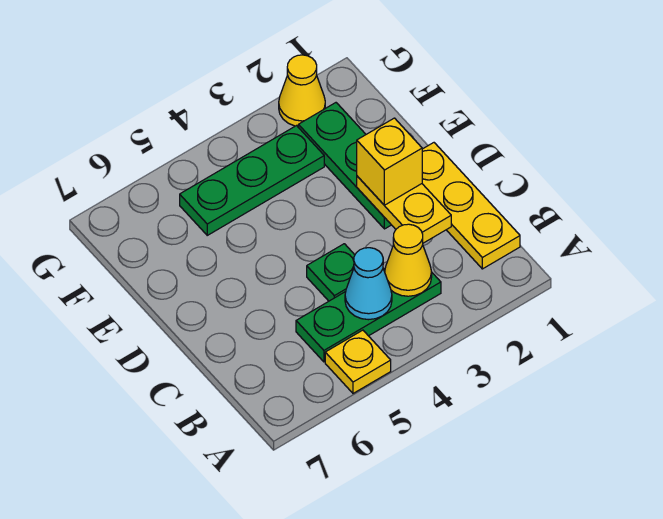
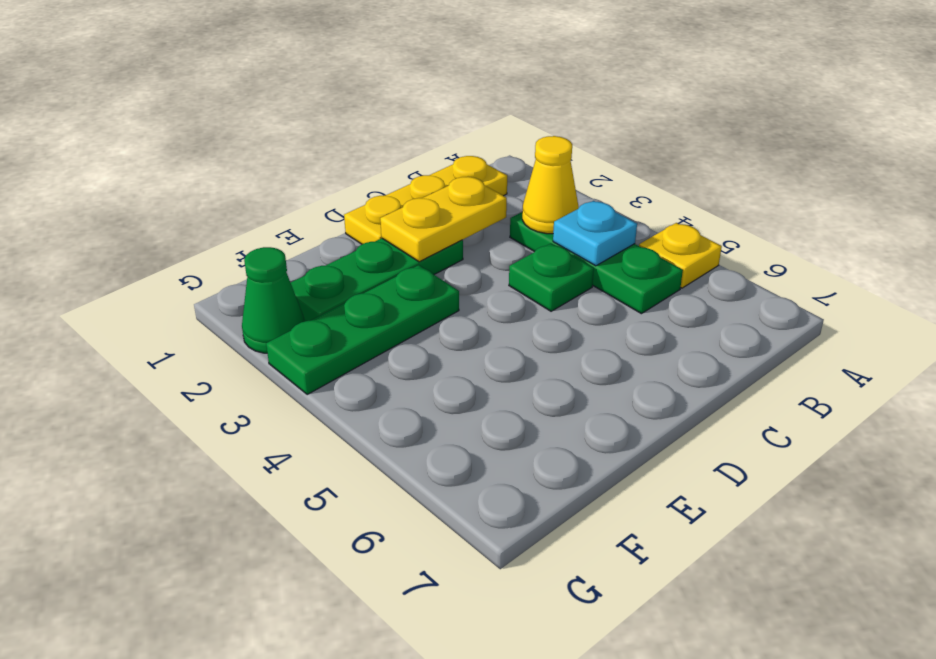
cyan 1x1 cone [345,248,392,320] -> cyan 1x1 plate [553,201,637,266]
yellow 1x1 brick [357,118,422,205] -> none
green 1x3 plate [180,126,324,235] -> green 1x3 plate turned to [266,265,459,394]
yellow 1x1 cone [279,55,325,126] -> green 1x1 cone [242,247,305,353]

